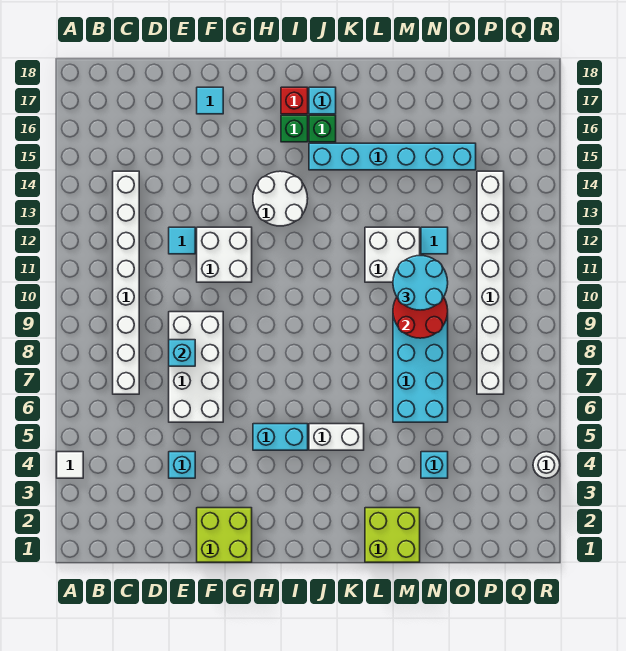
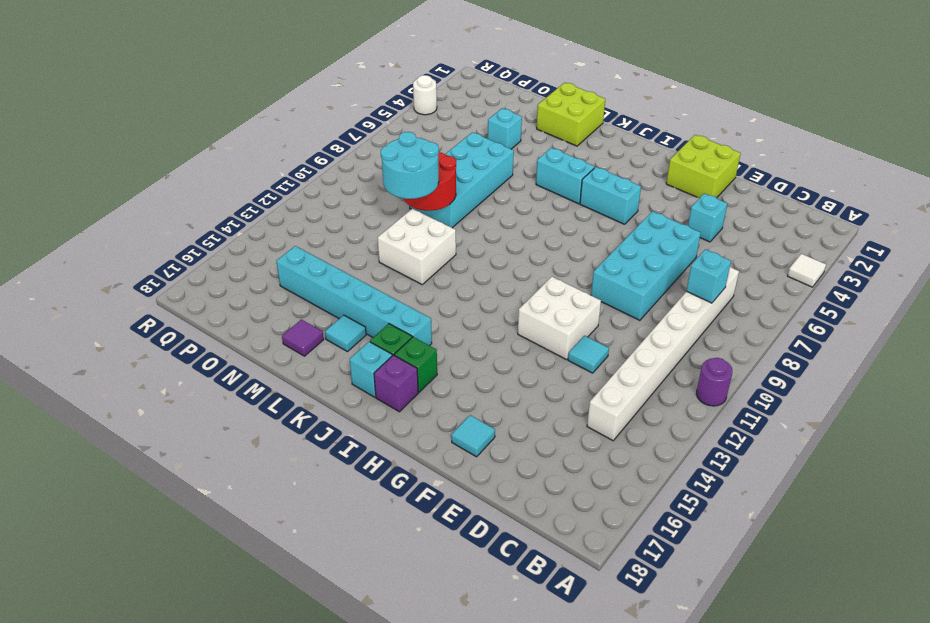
none -> purple 1x1 round brick [696,358,732,406]
white 2x4 brick [169,312,223,422] -> cyan 2x4 brick [591,211,701,320]
cyan 1x1 brick [169,340,195,366] -> cyan 1x1 brick moved to [687,249,731,303]
white 2x2 round brick [253,171,308,226] -> none
red 1x1 brick [281,87,308,114] -> purple 1x1 brick [374,355,418,412]
white 1x2 brick [309,424,364,450] -> cyan 1x2 brick [536,148,595,204]
none -> purple 1x1 tile [282,320,324,356]
cyan 1x1 tile [421,227,448,254] -> cyan 1x1 tile moved to [325,315,366,352]
white 1x8 brick [477,171,504,394] -> none

